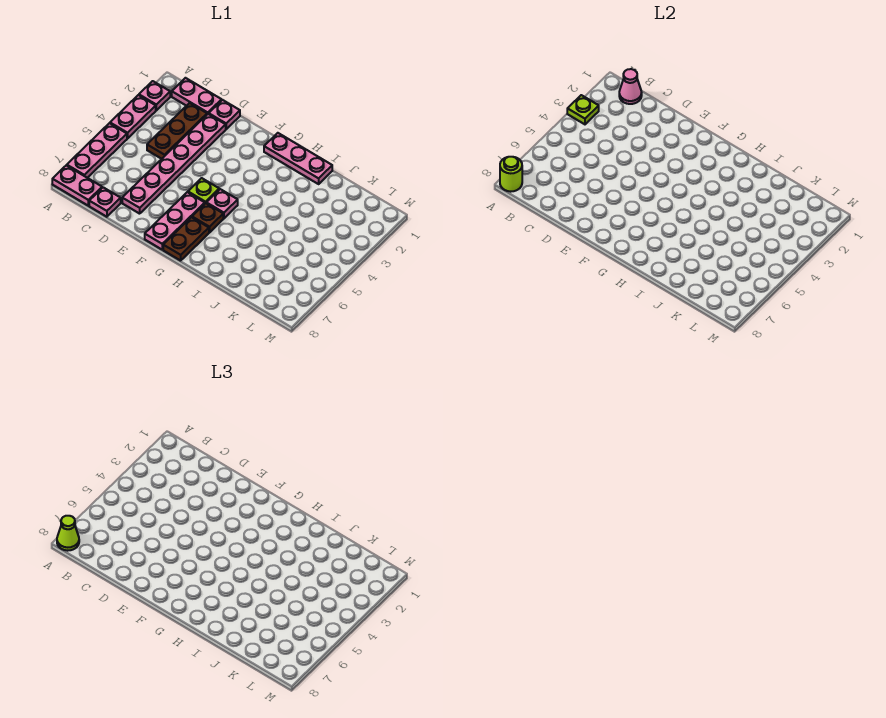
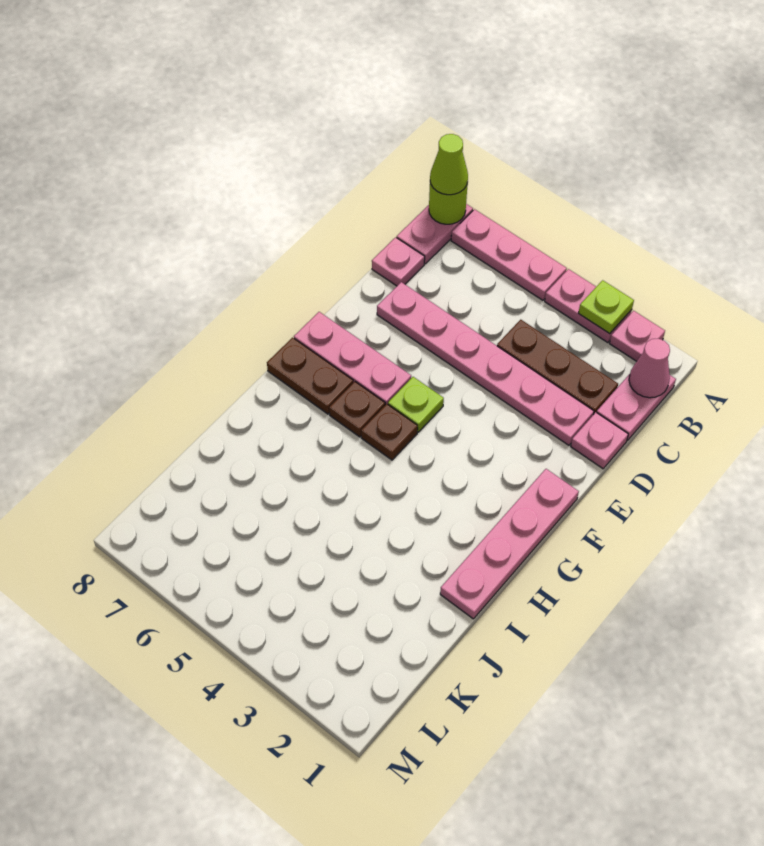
pink 1x3 plate [264,133,332,184] -> pink 1x4 plate [440,469,579,619]
pink 1x1 plate [207,189,238,218] -> brown 1x1 plate [361,404,418,460]

